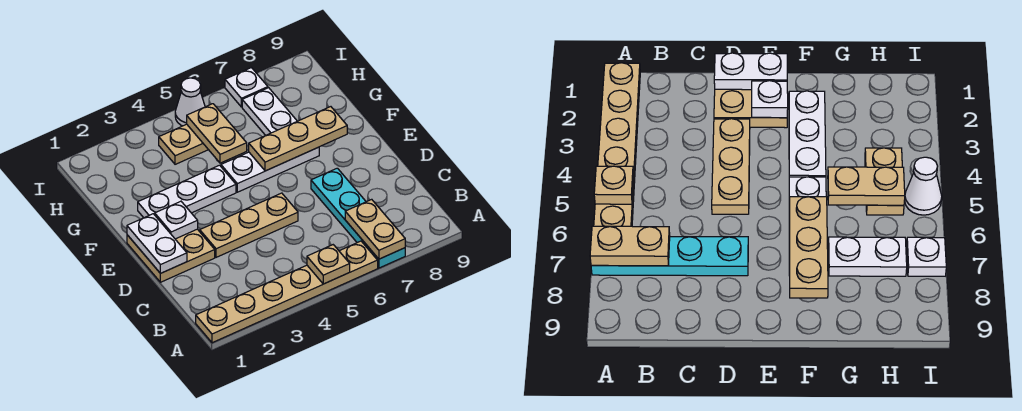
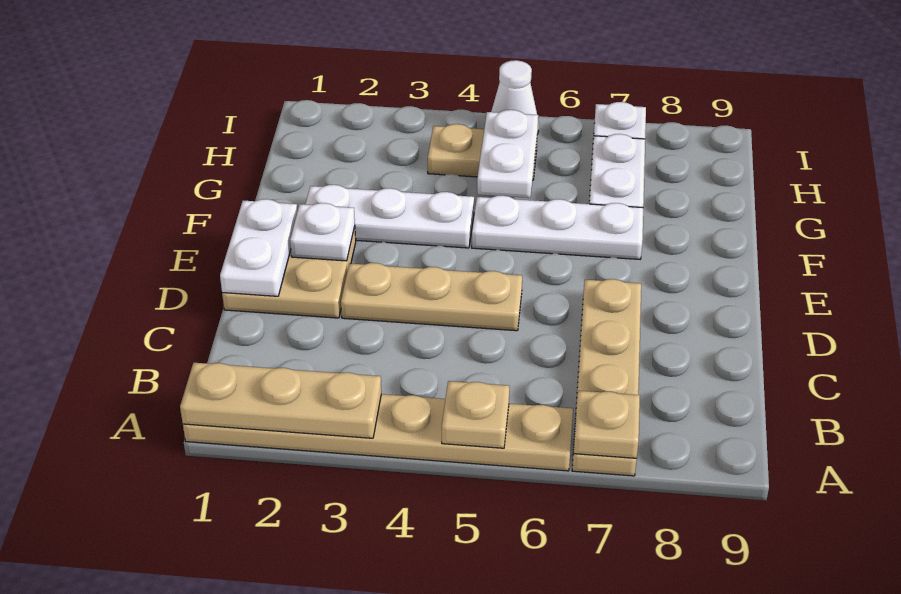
cyan 1x4 plate [311,168,405,268] -> tan 1x4 plate [572,279,641,476]
tan 1x2 plate [345,199,405,259] -> tan 1x1 plate [573,391,640,458]
tan 1x3 plate [249,107,347,171] -> tan 1x3 plate moved to [180,363,381,438]
tan 1x2 plate [187,104,247,163] -> white 1x2 plate [477,110,538,198]

